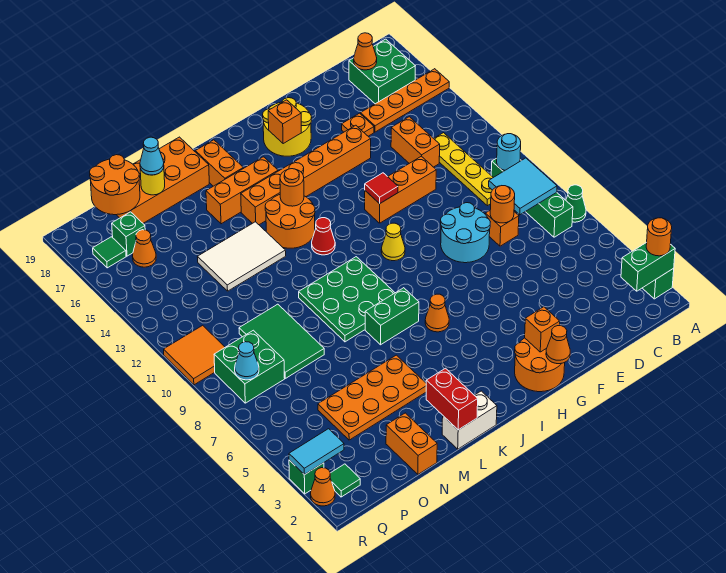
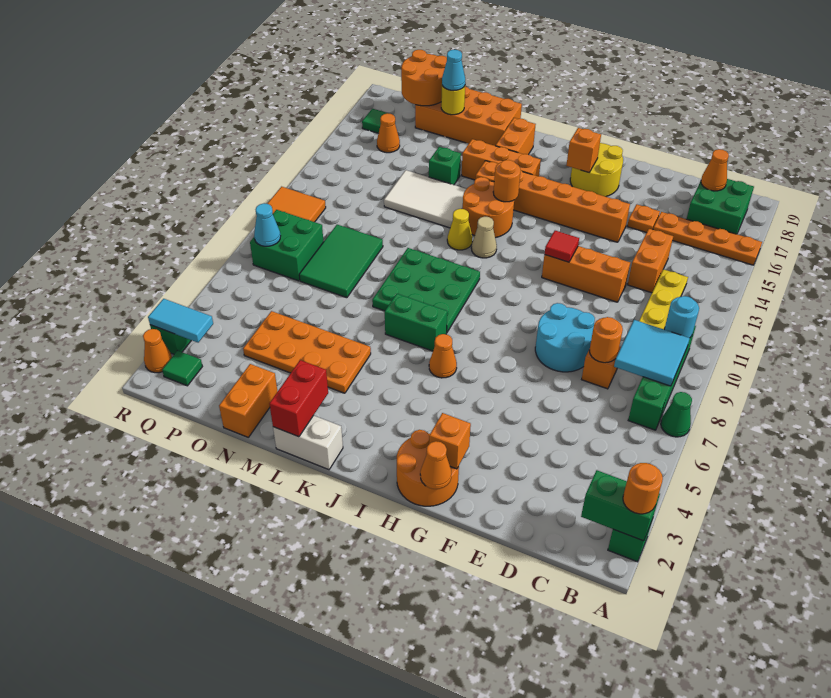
yellow 1x1 cone [381,223,405,261] -> yellow 1x1 cone moved to [447,209,472,250]
red 1x1 cone [312,218,335,255] -> tan 1x1 cone [471,217,497,258]
green 1x1 brick [112,212,145,256] -> green 1x1 brick moved to [429,147,461,185]

